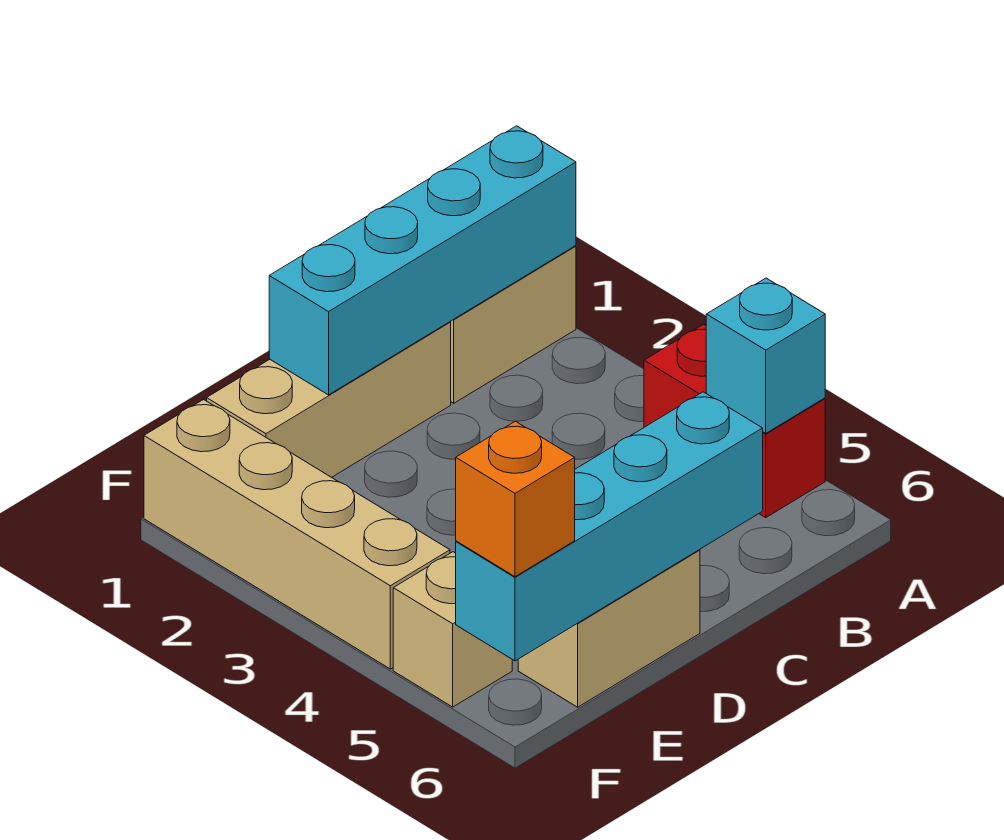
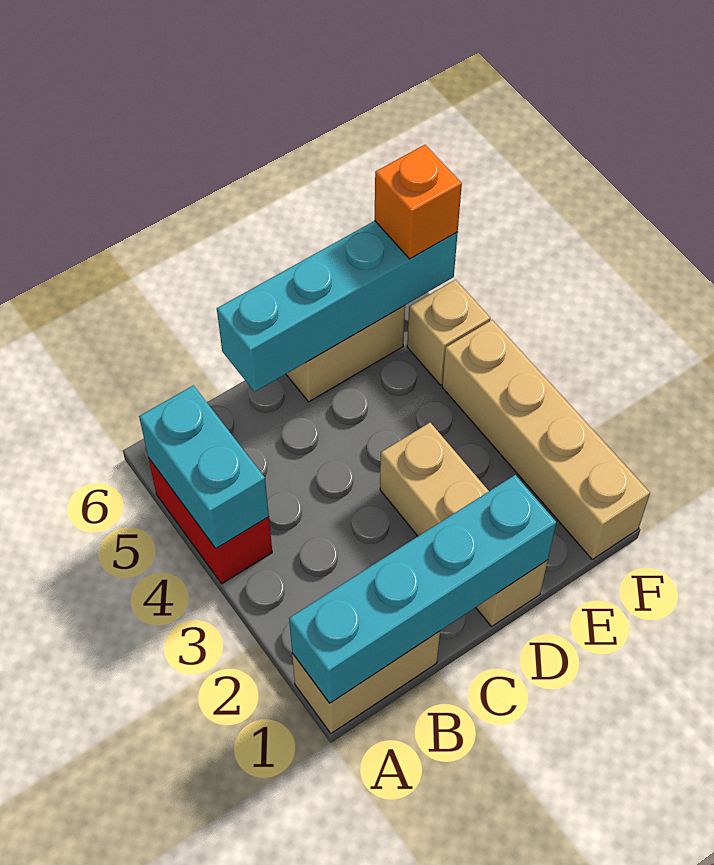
cyan 1x1 brick [706,278,825,433] -> cyan 1x2 brick [139,385,269,548]
tan 1x3 brick [207,322,451,477] -> tan 1x3 brick turned to [380,423,548,627]

